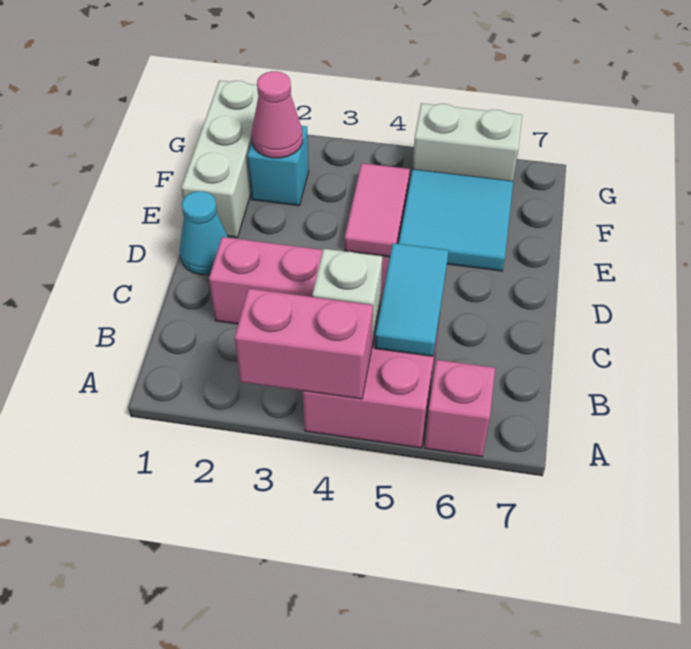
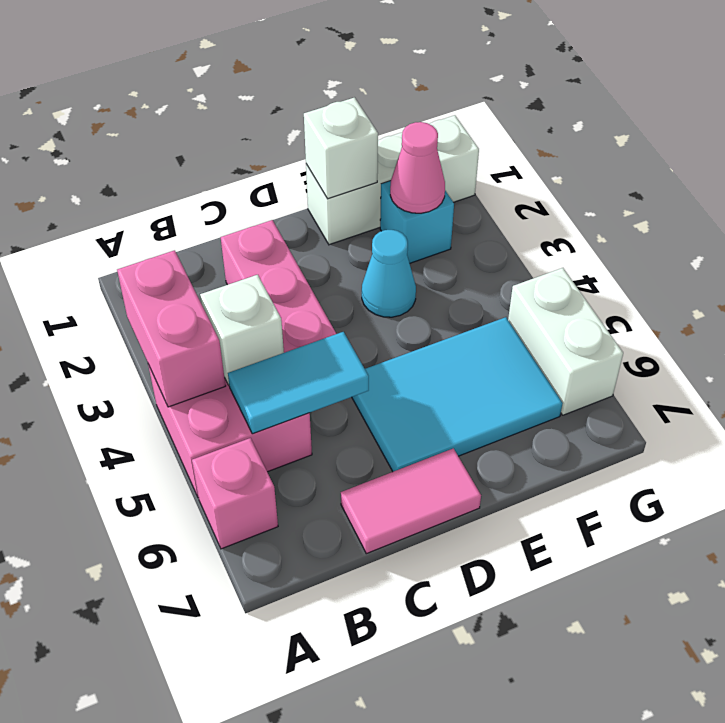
cyan 1x1 cone [180,191,228,275] -> cyan 1x1 cone moved to [362,230,416,317]
none -> white 1x1 brick [304,98,378,199]
pink 1x2 tile [345,163,410,257] -> pink 1x2 tile moved to [341,448,481,554]
cyan 2x2 tile [399,169,513,271] -> cyan 2x3 tile [352,317,563,472]

